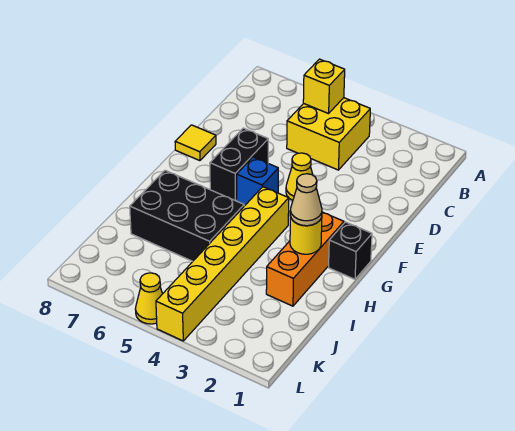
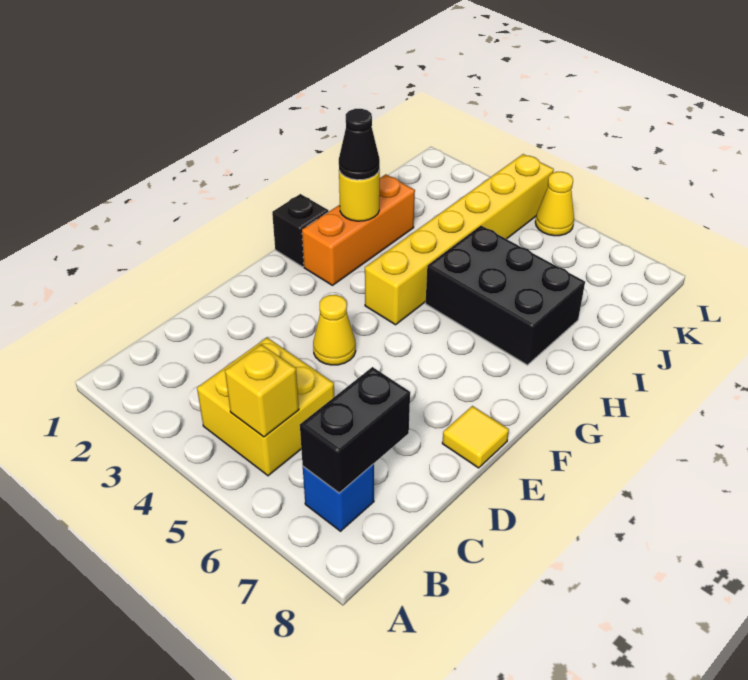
black 1x2 brick [210,128,268,201] -> black 1x2 brick moved to [300,367,410,493]
blue 1x1 brick [237,157,278,205] -> blue 1x1 brick moved to [303,464,374,531]
tan 1x1 cone [290,174,322,226] -> black 1x1 cone [339,109,380,180]

